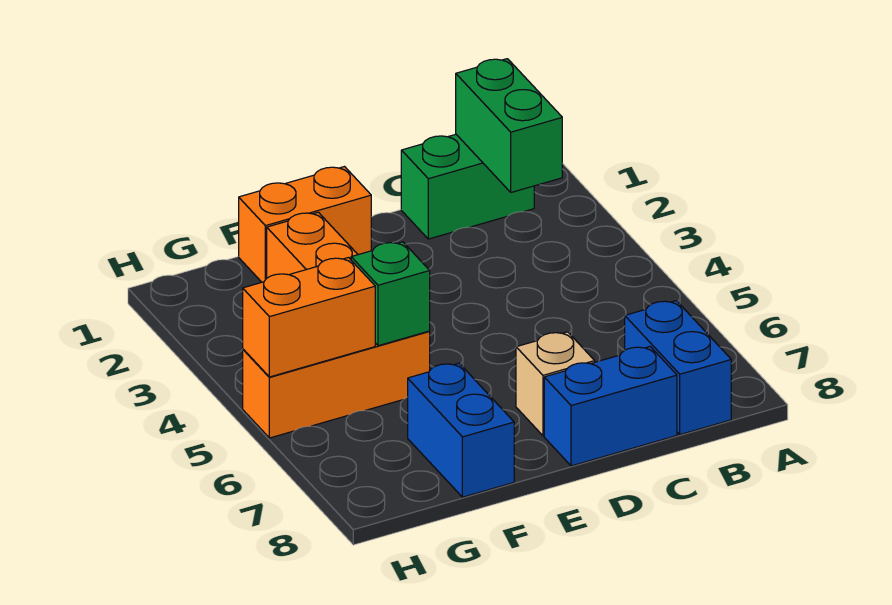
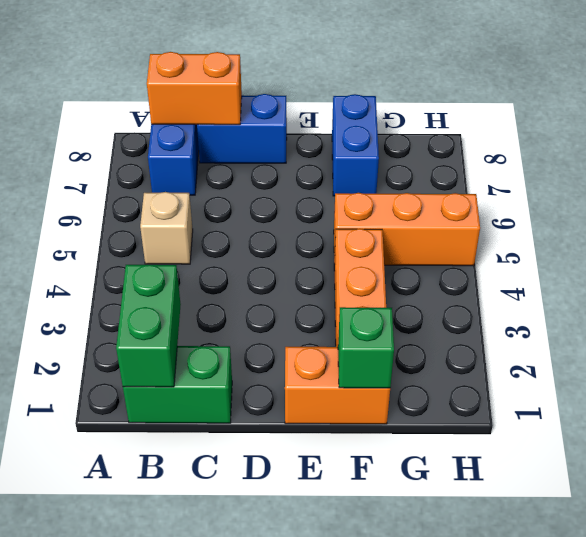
tan 1x1 brick [516,332,595,436] -> tan 1x1 brick moved to [140,192,193,264]
green 1x1 brick [351,242,430,346] -> green 1x1 brick moved to [338,307,394,388]
orange 1x2 brick [243,258,375,377] -> orange 1x2 brick moved to [147,52,242,125]

